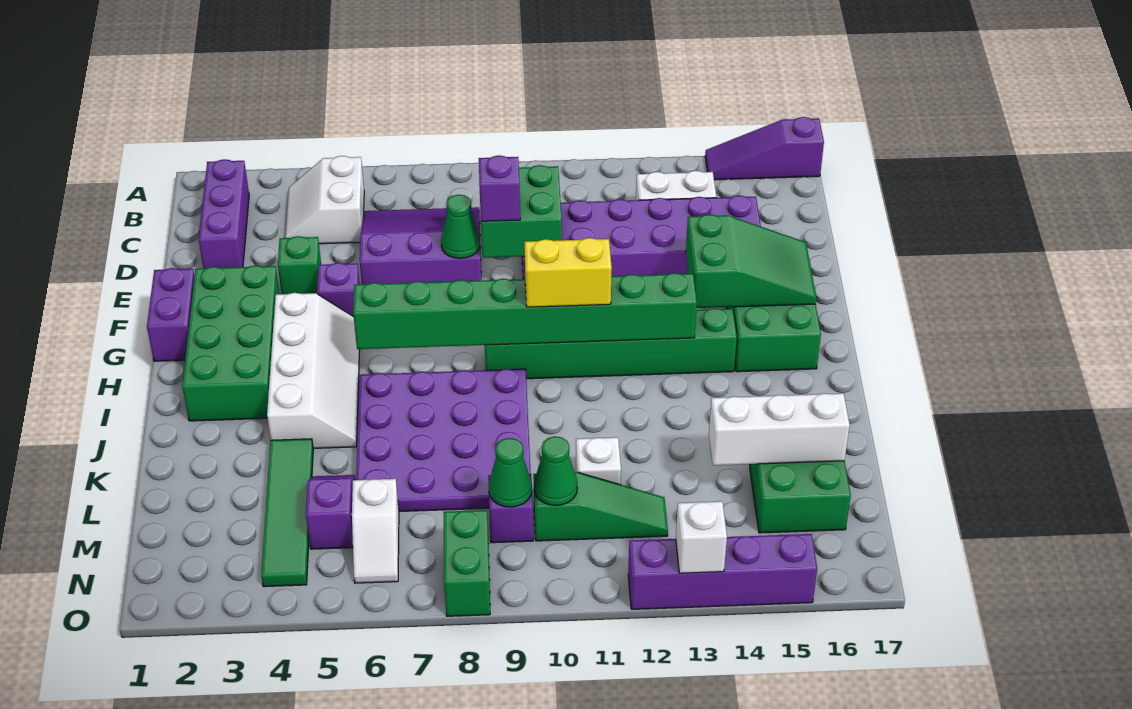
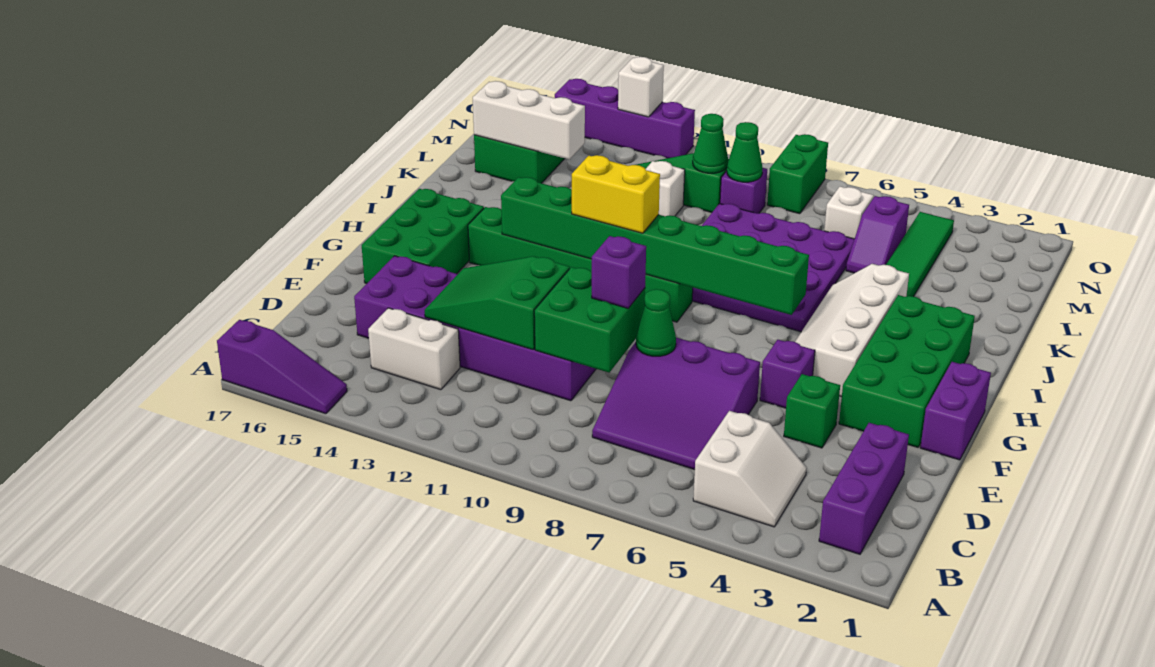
green 2x3 slope [686,214,816,308] -> green 2x3 slope moved to [425,256,570,350]

